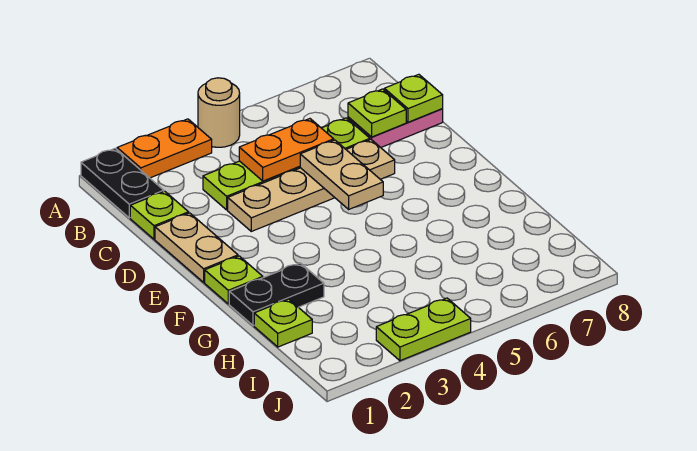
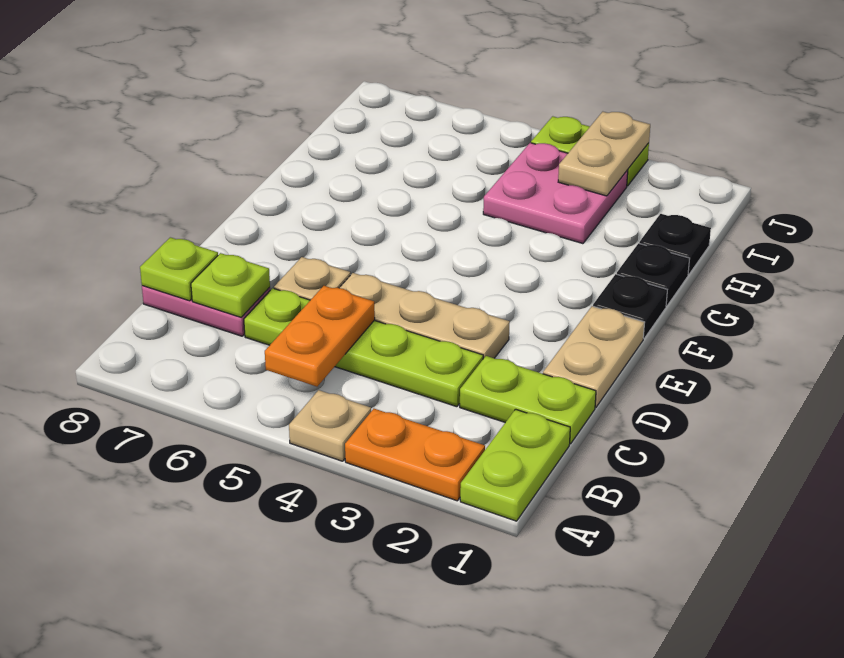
black 1x2 plate [81,148,164,218] -> lime 1x2 plate [460,409,570,521]
tan 1x1 round brick [198,78,240,147] -> tan 1x1 plate [289,390,371,461]
lime 1x1 plate [130,191,189,239] -> lime 1x2 plate [460,356,596,444]
orange 1x2 plate [239,119,334,181] -> orange 1x2 plate turned to [265,286,375,387]
tan 1x2 plate [300,140,383,209] -> tan 1x2 plate moved to [558,112,650,196]
lime 1x1 plate [205,256,263,304] -> black 1x1 plate [593,274,667,338]
black 1x2 plate [229,263,324,325] -> black 1x1 plate [617,243,690,306]
lime 1x1 plate [254,299,312,347] -> black 1x1 plate [639,214,711,275]
none -> pink 2x2 plate [483,143,628,244]

